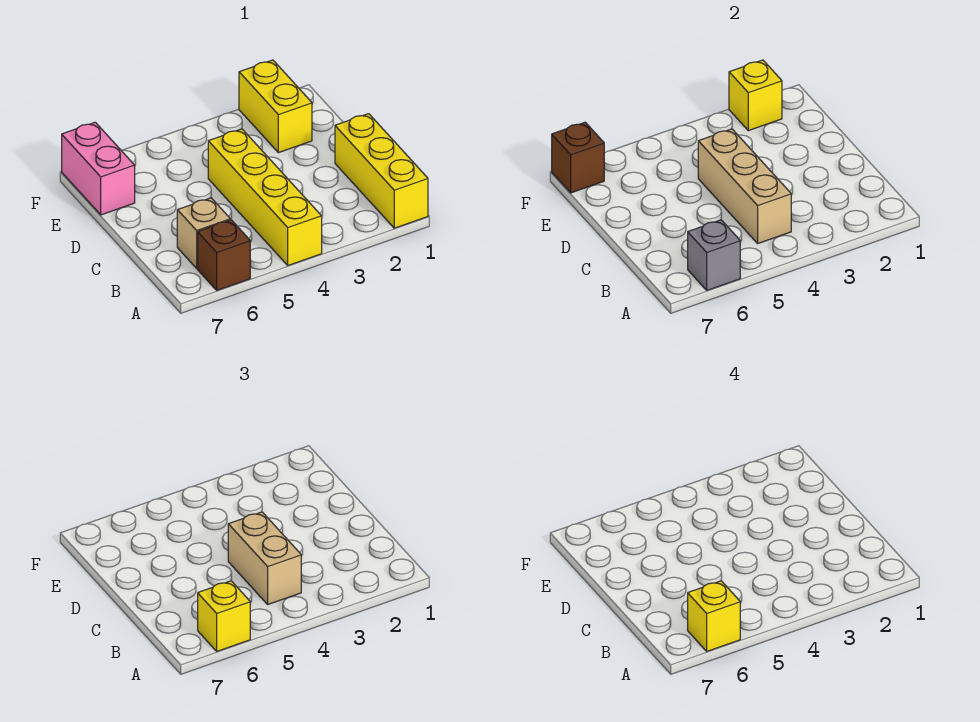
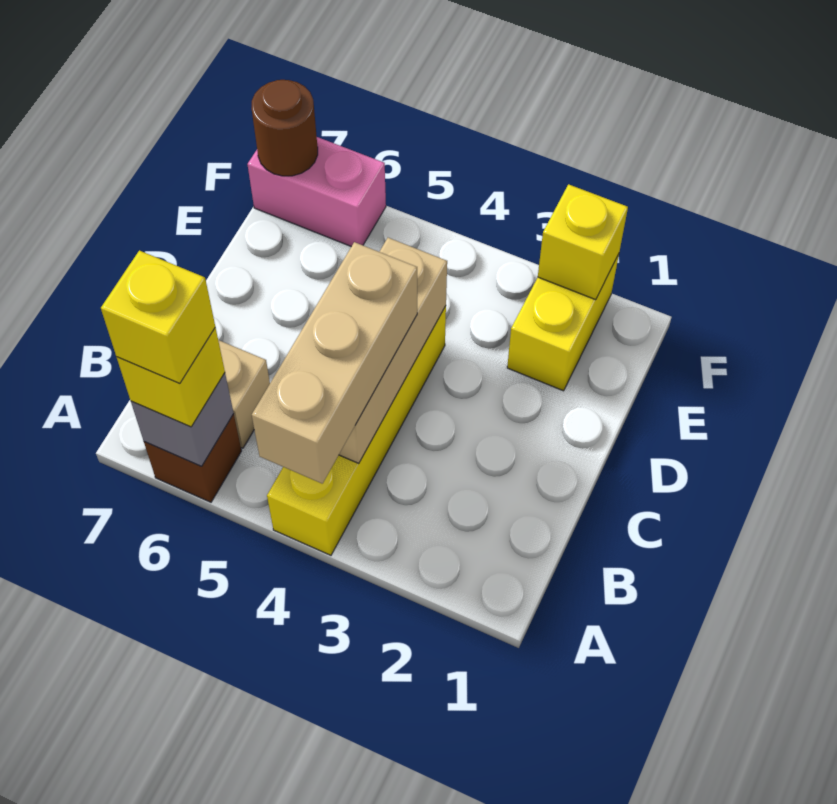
yellow 1x3 brick [335,114,428,228] -> none
tan 1x2 brick [228,512,301,604] -> tan 1x3 brick [252,242,417,484]
pink 1x2 brick [62,122,135,215] -> pink 1x2 brick turned to [247,137,386,247]
brown 1x1 brick [552,122,604,193] -> brown 1x1 round brick [251,80,318,176]

